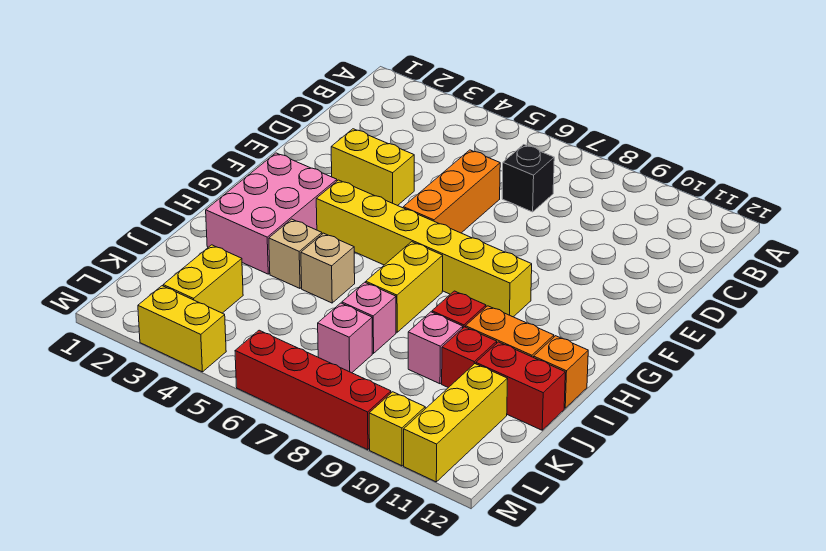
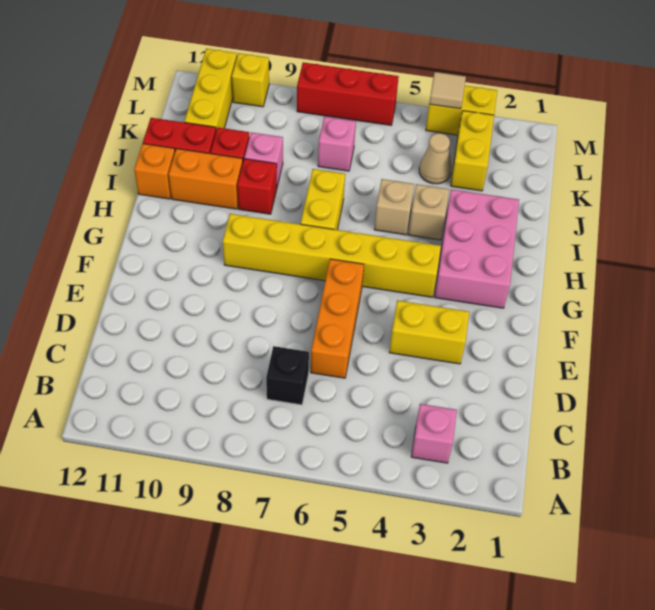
pink 1x1 brick [342,282,396,353] -> pink 1x1 brick moved to [411,404,457,463]
none -> tan 1x1 cone [419,133,451,184]
none -> tan 1x1 tile [429,72,466,109]
red 1x4 brick [235,330,391,450] -> red 1x3 brick [297,62,399,125]

